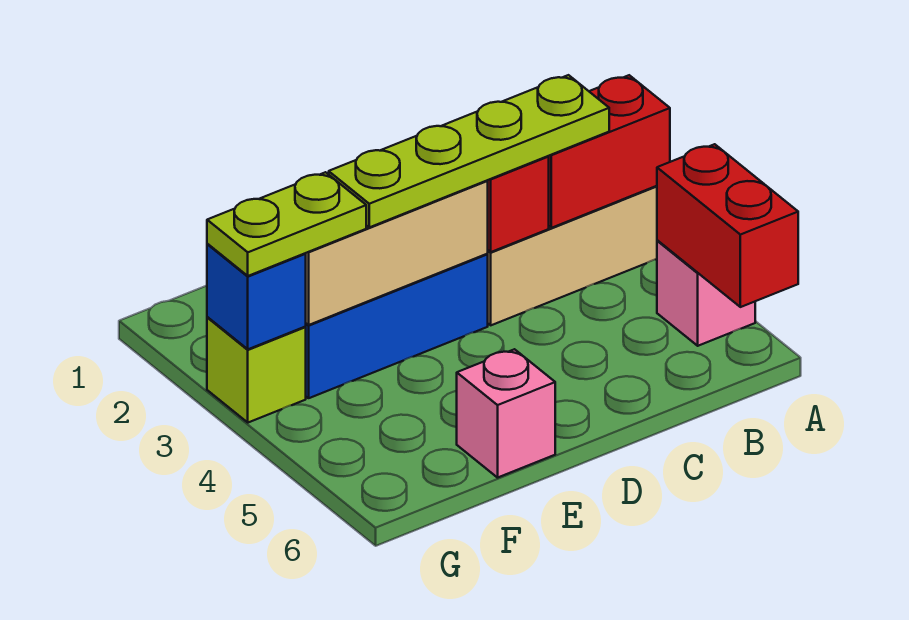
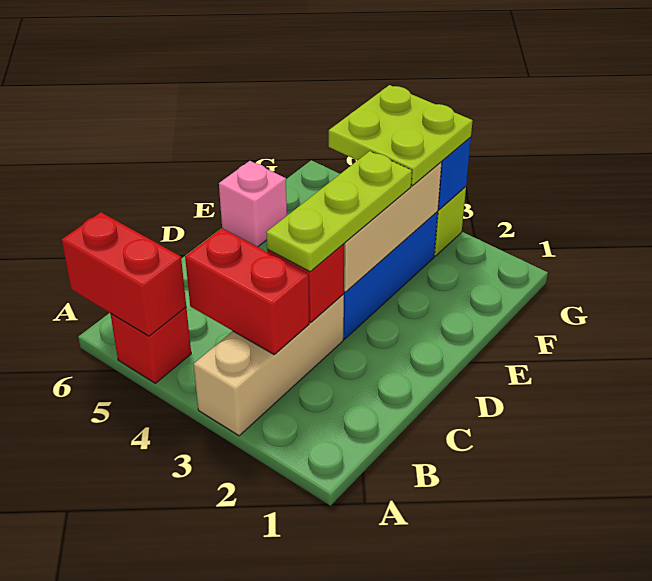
red 1x2 brick [548,75,670,228] -> red 1x2 brick turned to [185,228,309,354]
pink 1x1 brick [657,240,755,346] -> red 1x1 brick [110,307,191,383]
lime 1x4 plate [329,75,609,227] -> lime 1x3 plate [266,151,412,272]
lime 1x2 plate [207,172,366,276] -> lime 2x2 plate [329,85,473,186]

